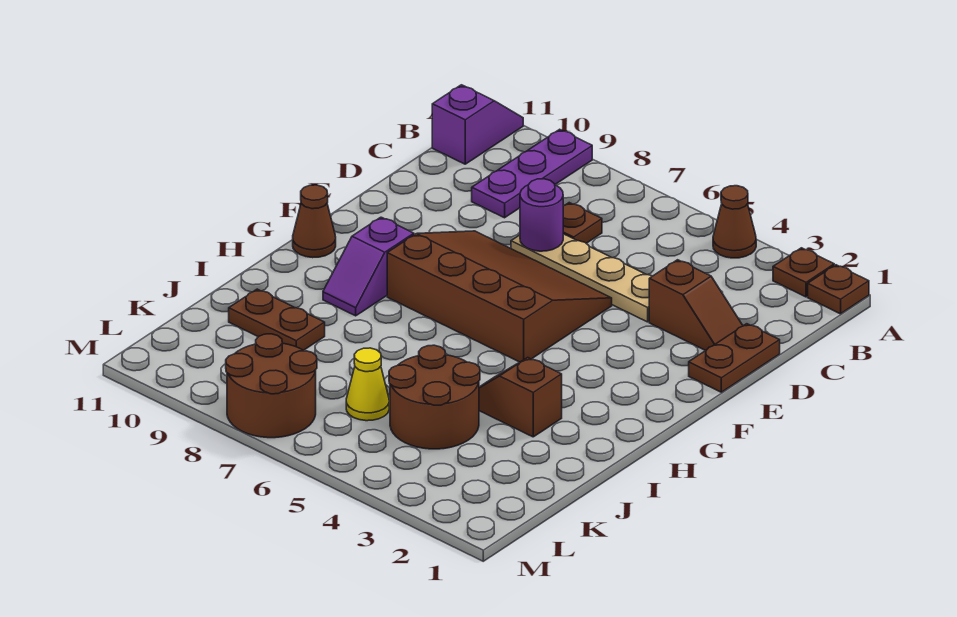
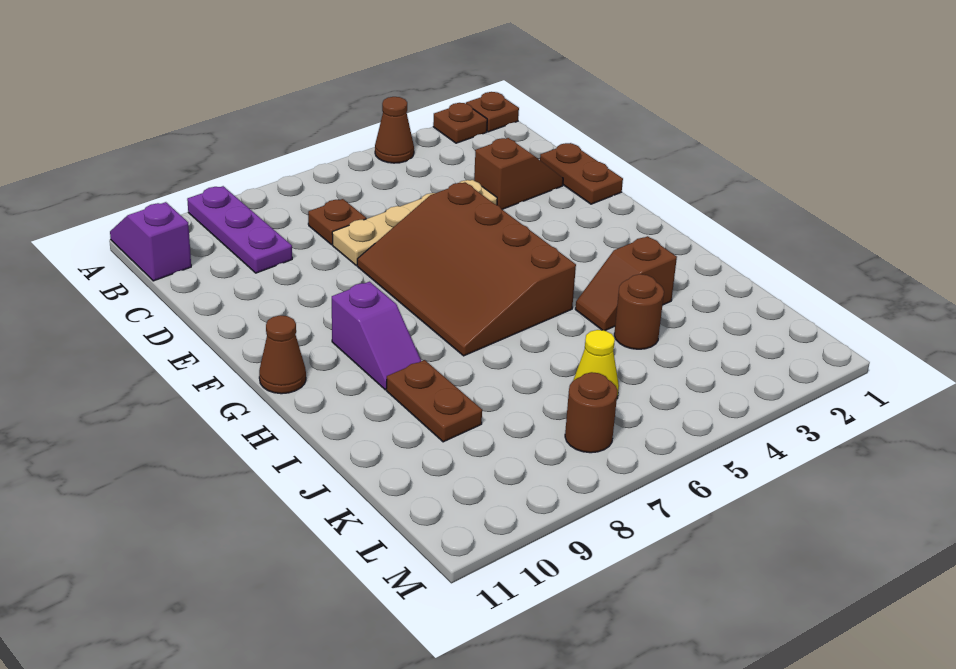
purple 1x1 round brick [520,179,563,251] -> none
brown 3x4 slope [387,231,612,362] -> brown 3x4 slope turned to [357,182,576,356]
brown 2x2 round brick [389,345,480,449] -> brown 1x1 round brick [614,274,664,349]
brown 1x2 plate [229,289,325,350] -> brown 1x2 plate turned to [386,360,482,442]
brown 2x2 round brick [226,334,317,438] -> brown 1x1 round brick [565,372,618,453]

